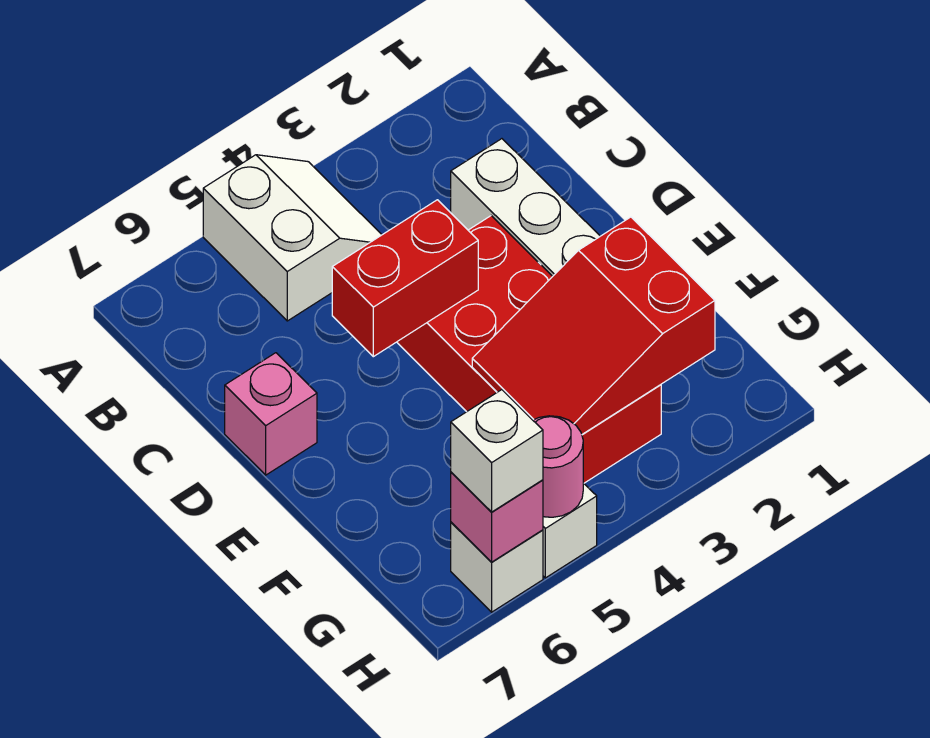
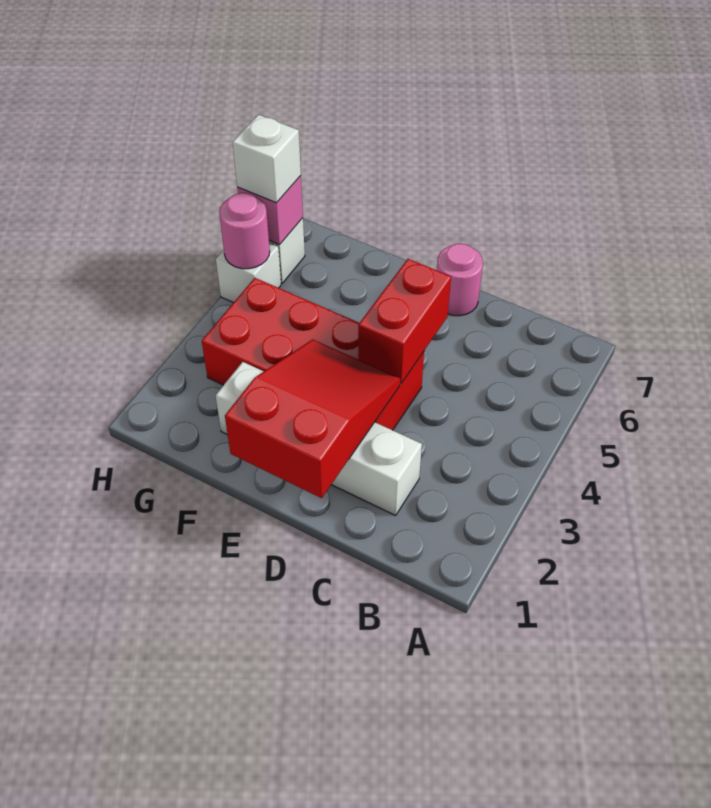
white 2x2 slope [203,155,382,321] -> none
pink 1x1 brick [225,353,317,475] -> pink 1x1 round brick [437,244,483,316]
red 2x3 slope [472,217,715,434] -> red 2x3 slope moved to [225,339,400,498]

